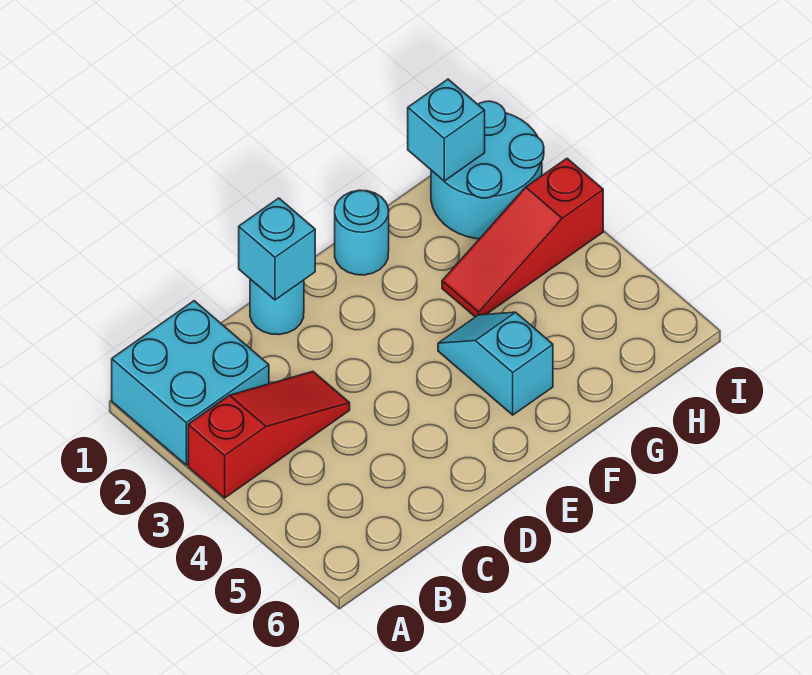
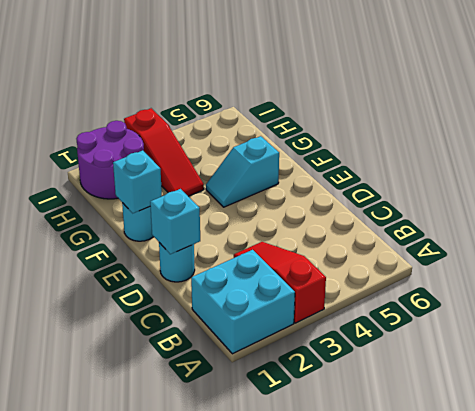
cyan 2x2 round brick [431,101,544,239] -> purple 2x2 round brick [76,121,144,199]
cyan 1x1 brick [408,79,485,181] -> cyan 1x1 brick moved to [113,150,162,213]

